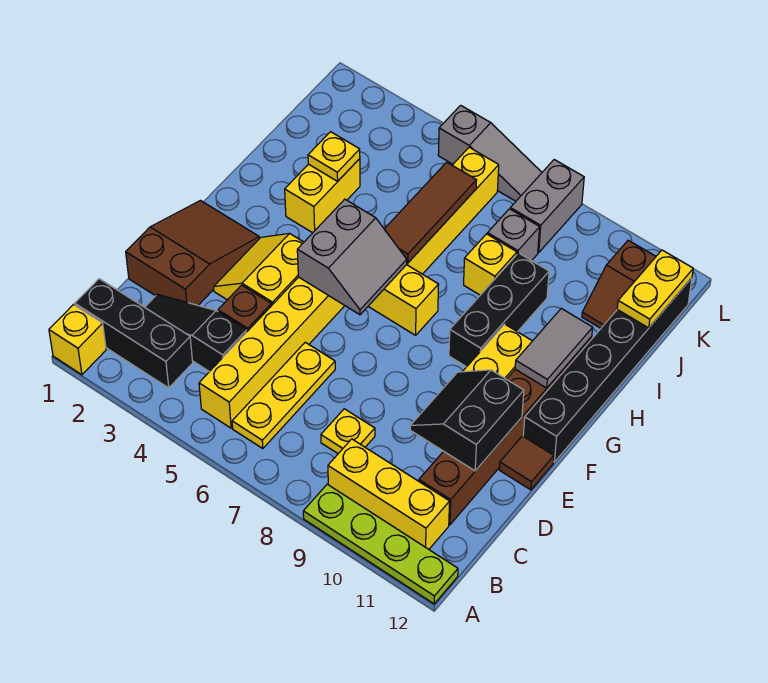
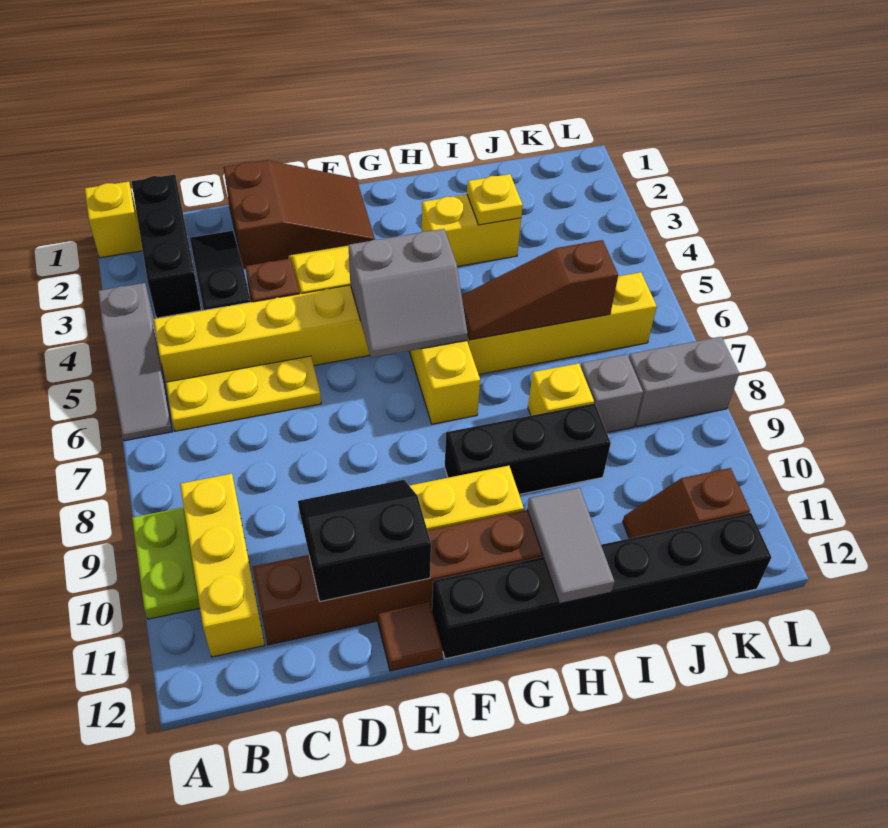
lime 1x4 plate [303,484,458,604] -> lime 1x2 plate [132,507,200,619]
yellow 1x1 plate [321,409,375,454] -> none
grey 1x2 tile [515,308,593,388] -> grey 1x2 tile turned to [527,488,614,604]
brown 1x3 tile [385,162,477,263] -> brown 1x3 slope [462,240,618,340]
yellow 1x2 plate [617,250,693,328] -> none
grey 1x3 slope [438,105,542,201] -> grey 1x3 slope moved to [98,283,172,441]

